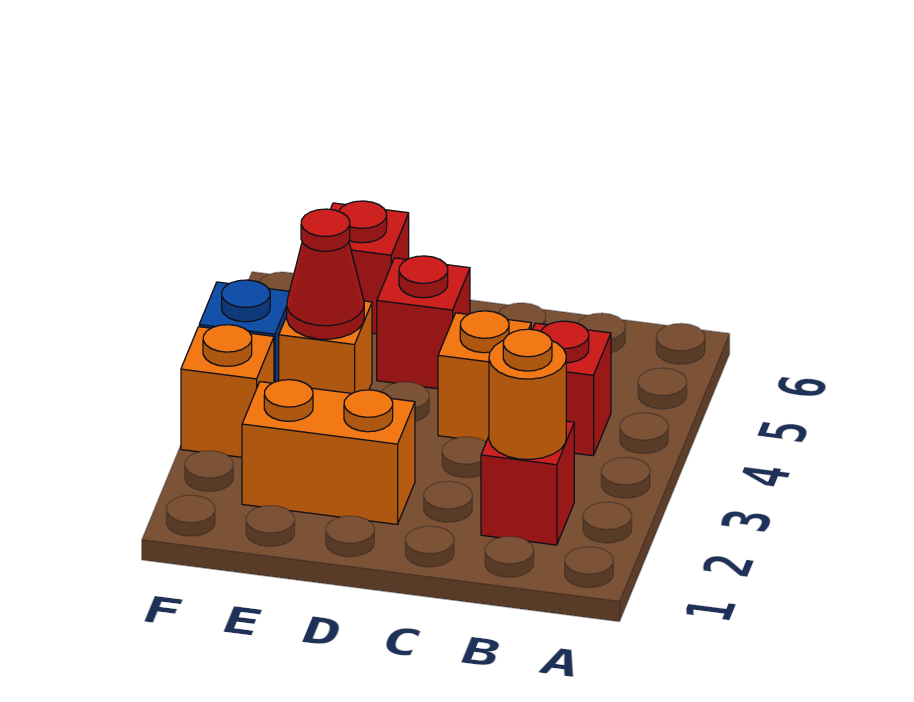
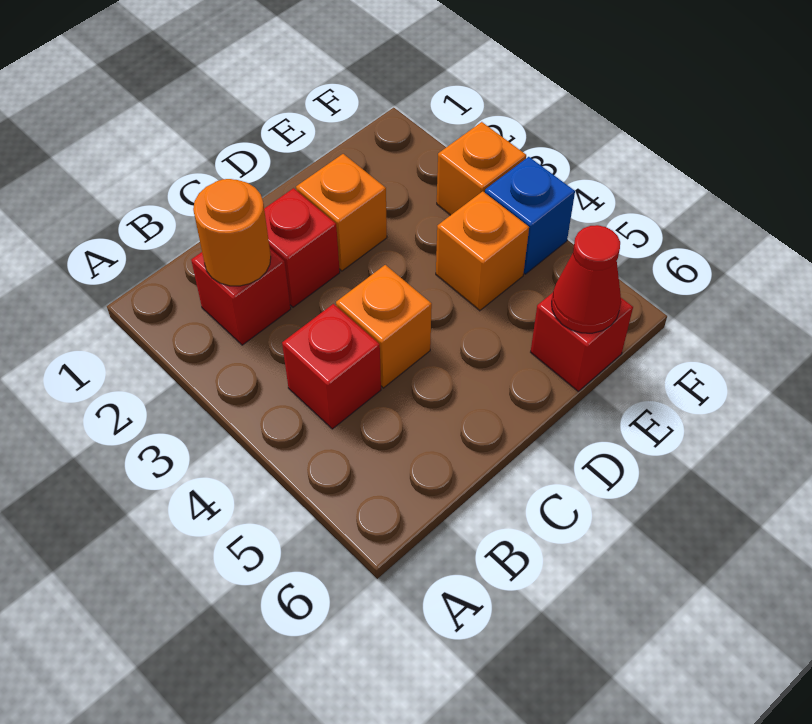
orange 1x2 brick [242,380,415,524] -> orange 1x1 brick [296,154,387,271]
red 1x1 brick [377,256,470,389] -> red 1x1 brick moved to [264,188,340,307]
red 1x1 cone [287,209,364,339] -> red 1x1 cone moved to [552,225,621,333]

